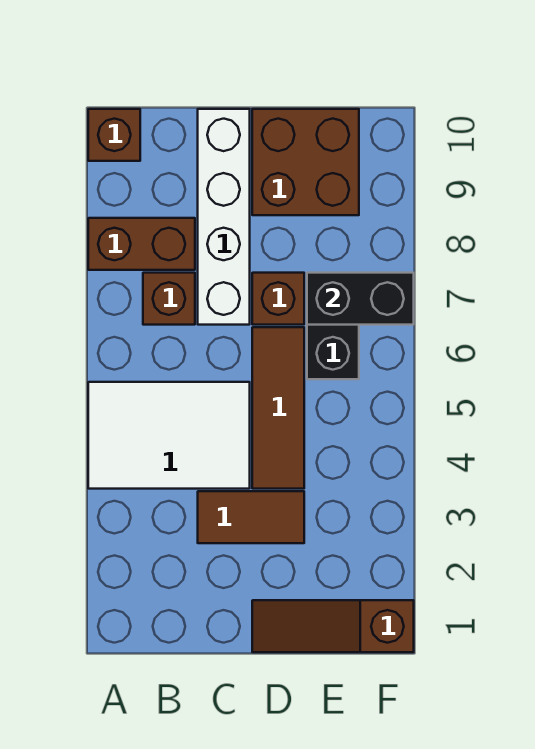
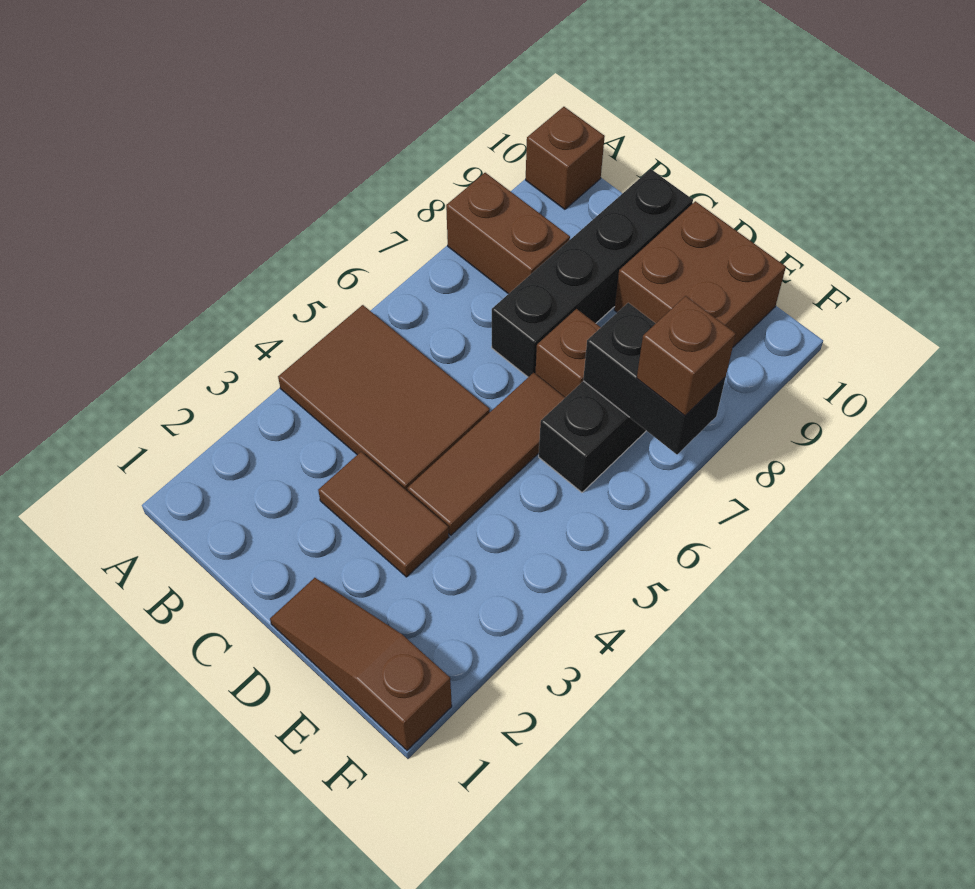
white 2x3 tile [88,382,250,489] -> brown 2x3 tile [278,305,490,491]
brown 1x1 brick [143,273,195,325] -> brown 1x1 brick moved to [637,296,736,416]
white 1x4 brick [198,109,250,325] -> black 1x4 brick [492,169,693,377]

